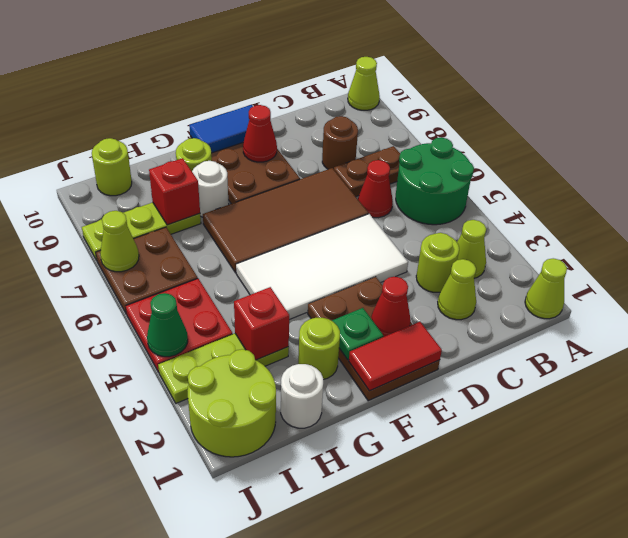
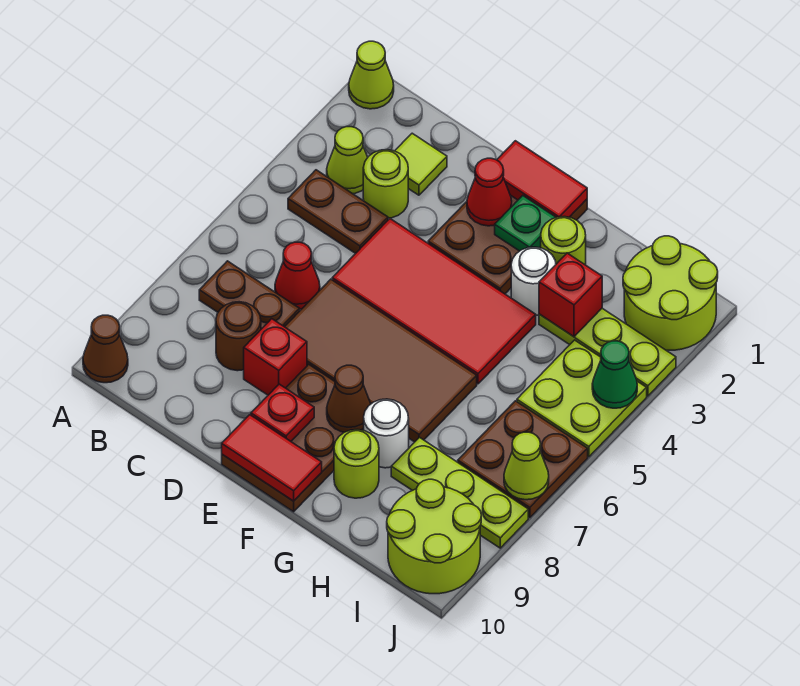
green 2x2 round brick [396,137,474,225] -> none
lime 1x1 cone [348,57,380,110] -> brown 1x1 cone [83,315,128,383]
none -> brown 1x2 plate [288,170,388,253]
lime 1x1 cone [438,259,476,320] -> lime 1x1 tile [395,133,447,195]
white 2x4 tile [236,214,408,320] -> red 2x4 tile [332,219,536,384]
red 1x1 cone [243,105,277,162] -> red 1x1 plate [251,384,314,441]
blue 1x2 tile [189,105,253,153] -> red 1x2 tile [222,415,322,501]
none -> brown 1x1 cone [327,365,371,432]
white 1x1 round brick [281,364,323,428] -> white 1x1 round brick moved to [511,247,556,315]
red 1x1 brick [149,158,200,225] -> red 1x1 brick moved to [244,319,307,395]
red 2x2 plate [126,279,232,372] -> lime 2x2 plate [517,340,647,457]
lime 1x1 round brick [92,138,132,196] -> lime 2x2 round brick [387,479,481,594]

